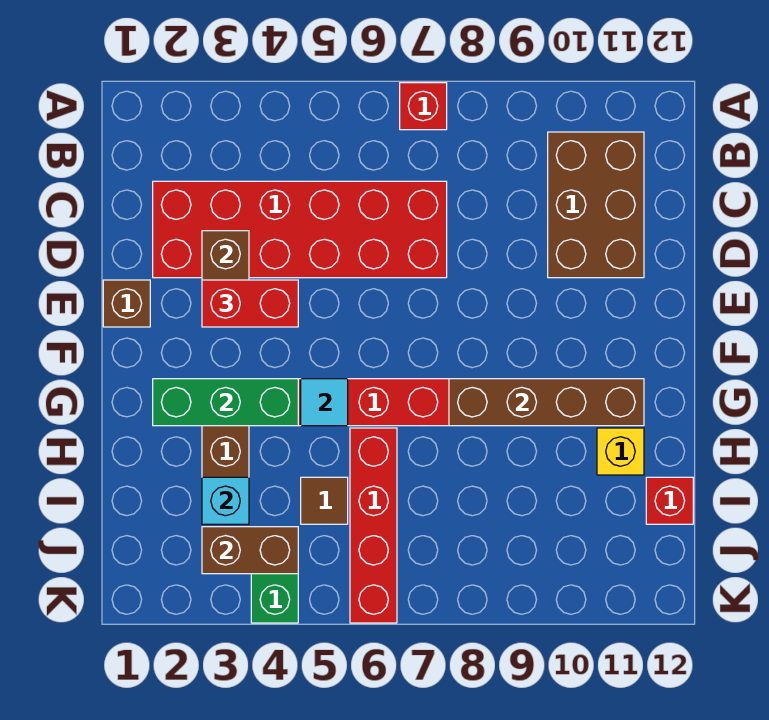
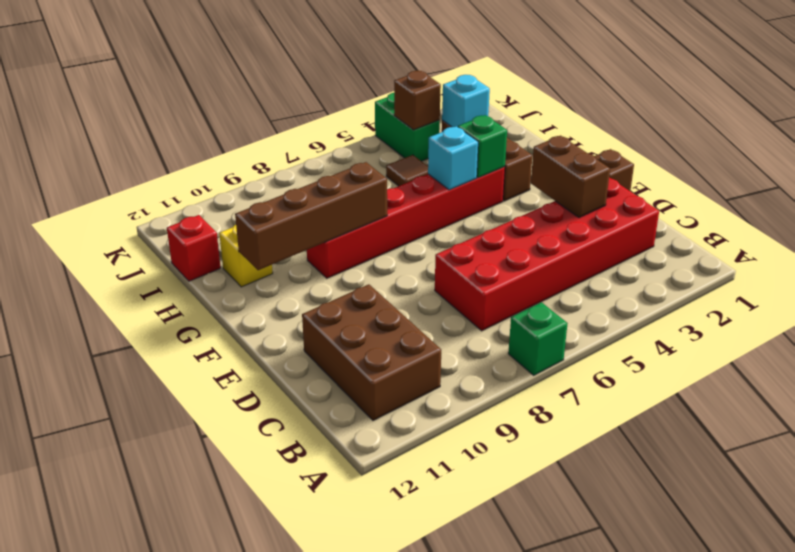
red 1x1 brick [400,83,447,130] -> green 1x1 brick [508,302,568,375]
red 1x2 brick [202,280,298,327] -> none
green 1x3 brick [153,379,298,426] -> green 1x1 brick [458,115,507,178]
cyan 1x1 tile [301,379,348,426] -> cyan 1x1 brick [428,126,478,190]
red 1x4 brick [350,428,397,623] -> none
brown 1x2 brick [202,527,298,574] -> brown 1x1 brick [394,71,441,130]

